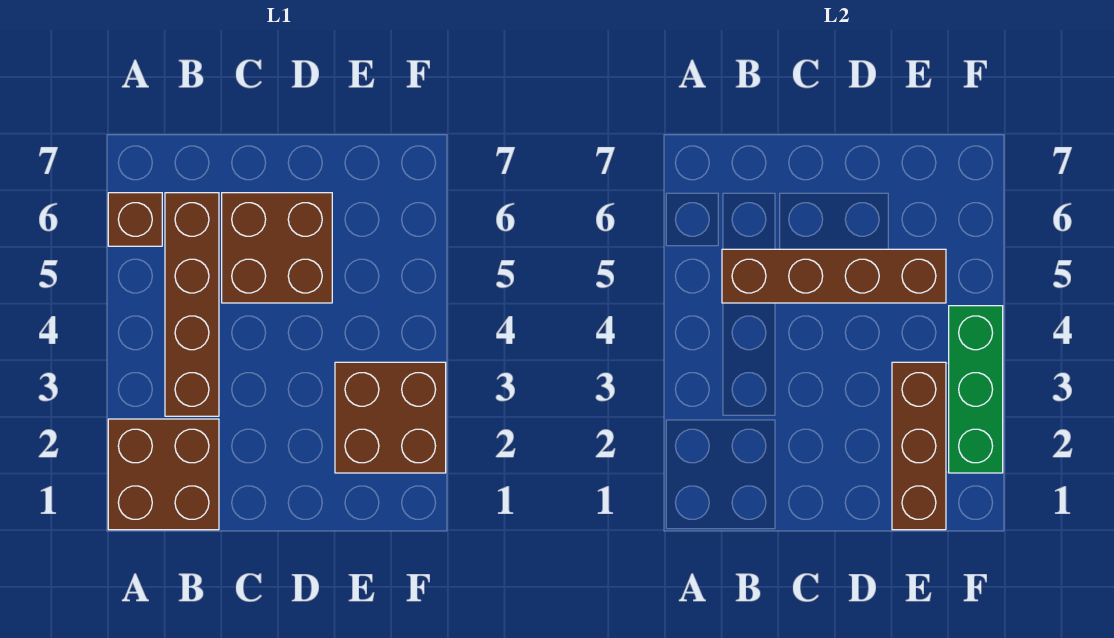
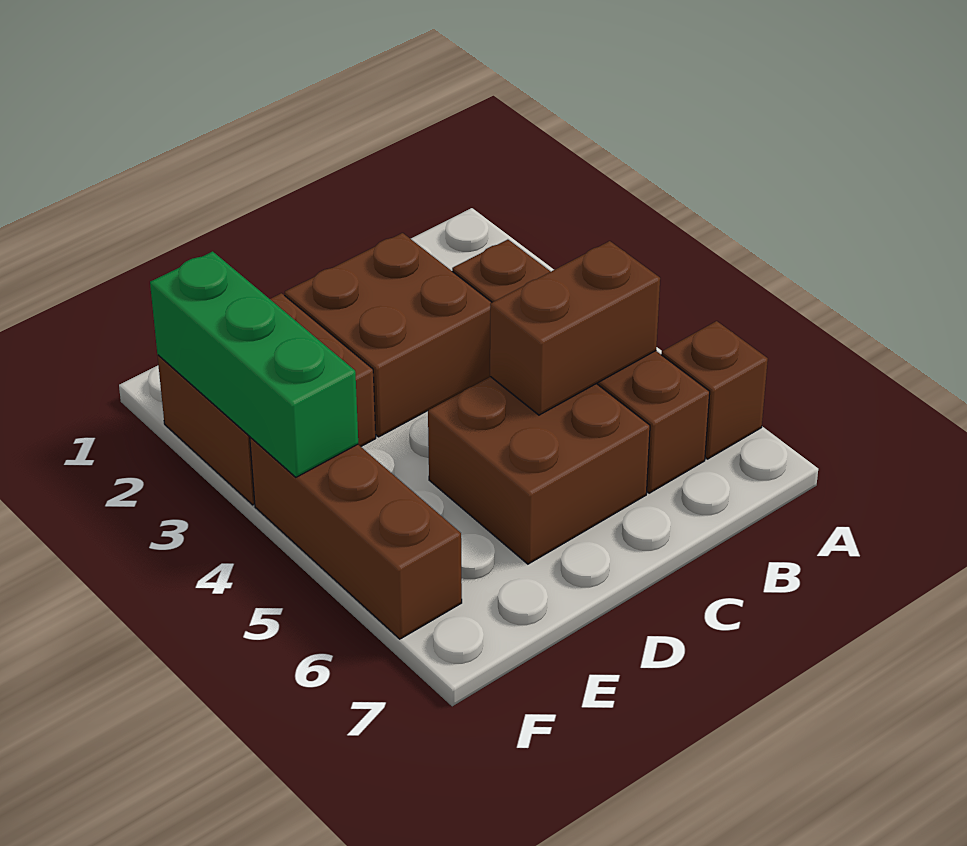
brown 2x2 brick [108,419,219,530] -> brown 2x2 brick moved to [285,233,492,437]
brown 1x4 brick [722,249,946,303] -> brown 1x2 brick [490,241,660,415]
brown 1x3 brick [892,362,946,530] -> brown 1x3 brick moved to [250,437,462,639]

